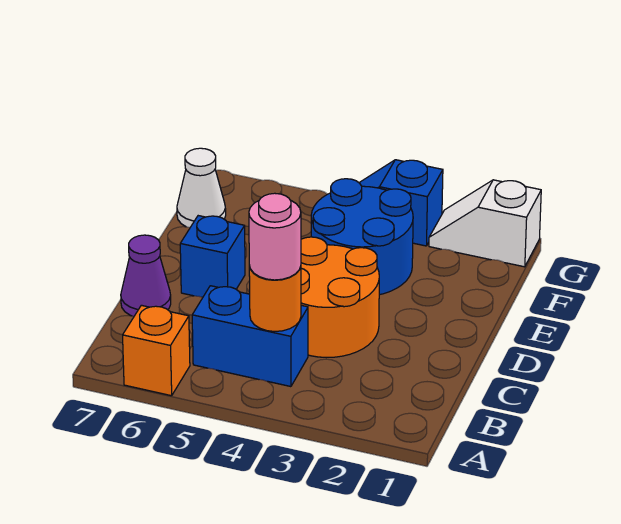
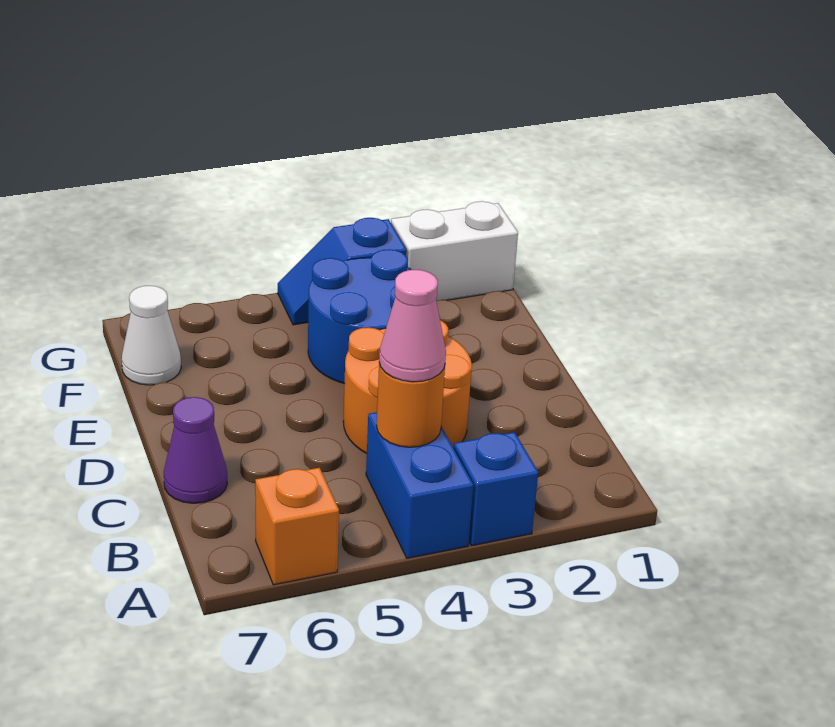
blue 1x2 brick [192,286,308,387] -> blue 1x2 brick turned to [366,412,473,558]
pink 1x1 round brick [249,193,301,280] -> pink 1x1 cone [379,270,446,382]
blue 1x1 brick [180,216,245,297] -> blue 1x1 brick moved to [454,432,538,546]
white 1x2 slope [429,180,541,267] -> white 1x2 brick [391,201,518,301]

